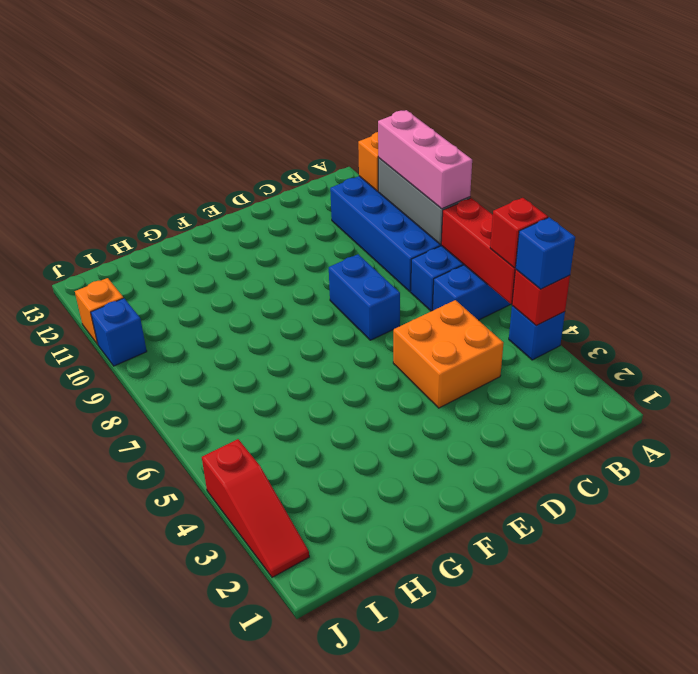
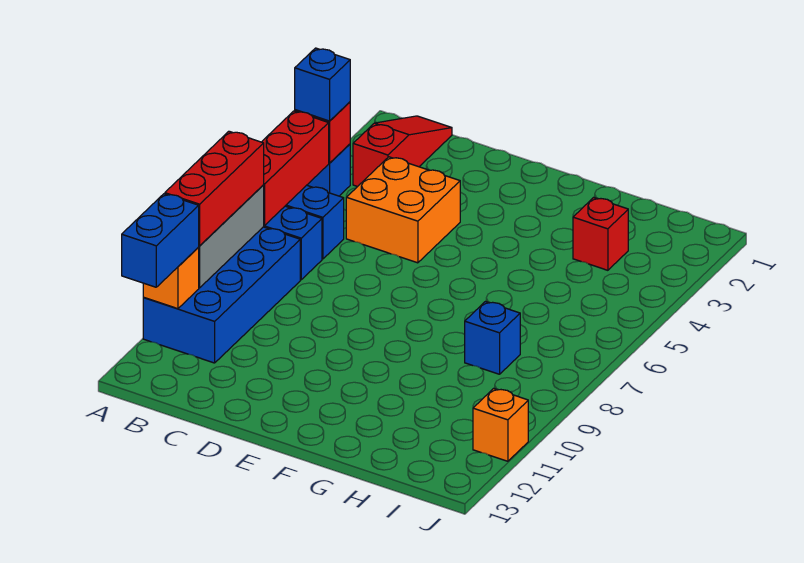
red 1x1 brick [490,198,548,268] -> red 1x1 brick moved to [573,197,628,270]
pink 1x3 brick [378,110,472,209] -> red 1x3 brick [165,131,264,246]
blue 1x2 brick [329,254,400,340] -> blue 1x2 brick moved to [122,194,199,287]
red 1x3 slope [202,439,309,577] -> red 1x3 slope moved to [353,116,452,187]
blue 1x1 brick [91,298,147,366] -> blue 1x1 brick moved to [465,302,520,374]

